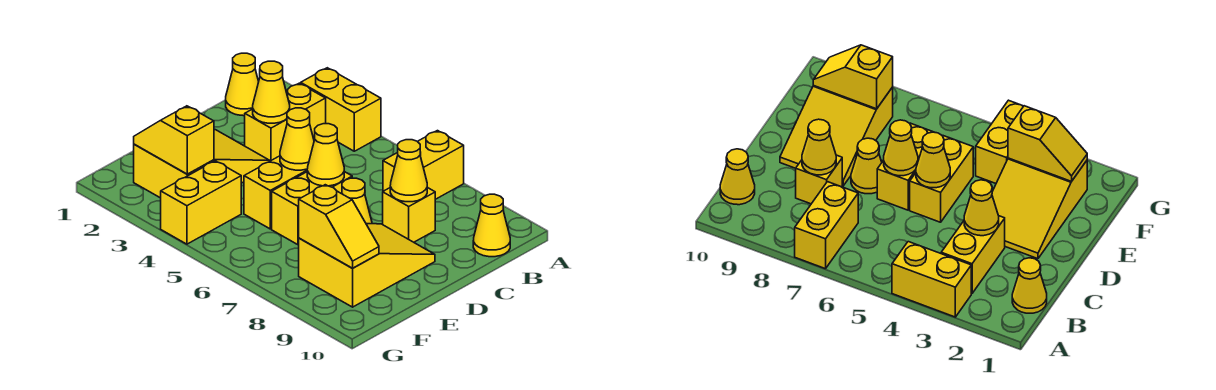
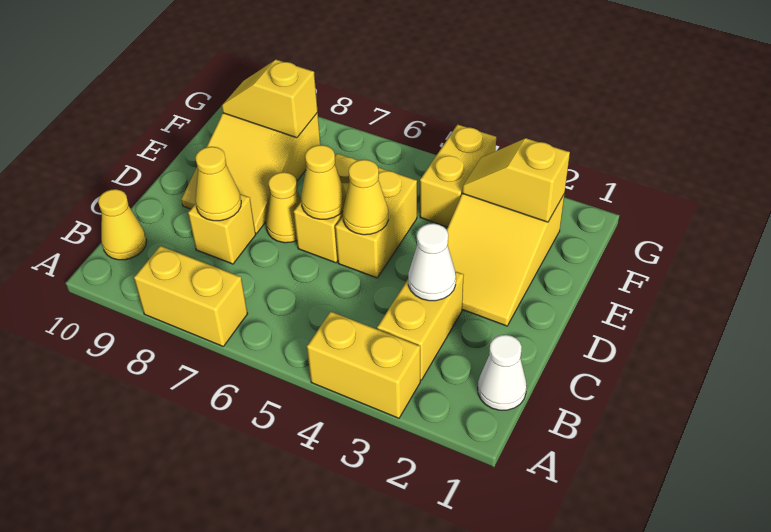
yellow 1x2 brick [383,131,464,199] -> yellow 1x2 brick turned to [134,246,248,346]
yellow 1x1 cone [226,53,259,116] -> white 1x1 cone [478,335,527,410]
yellow 1x1 cone [253,61,290,123] -> white 1x1 cone [408,223,456,301]
yellow 1x2 slope [134,106,214,174] -> yellow 1x2 slope turned to [462,138,570,222]

